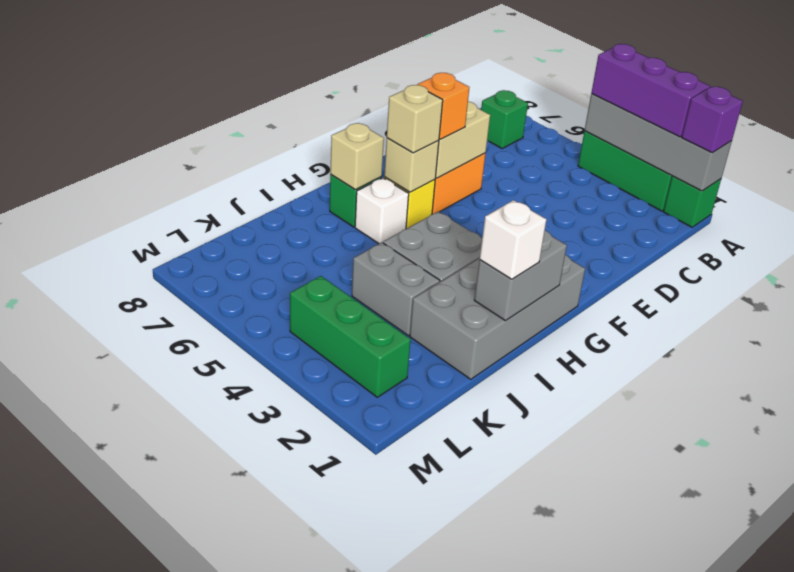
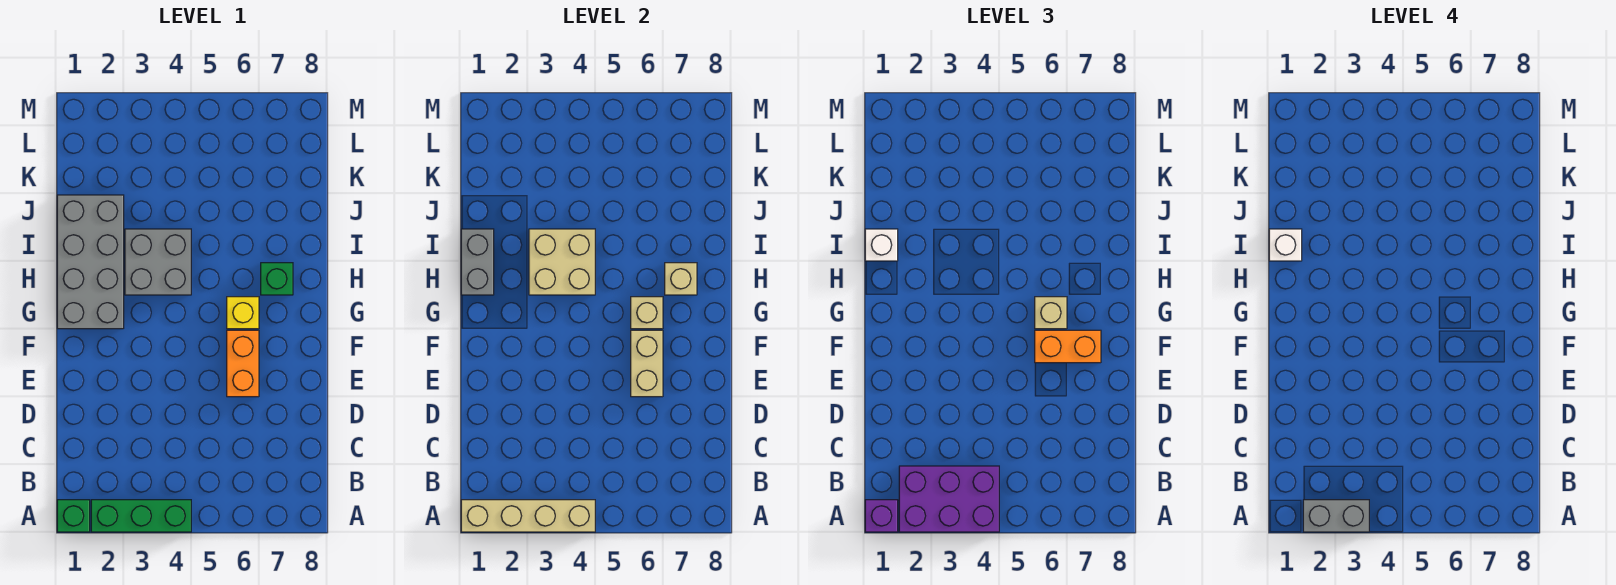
grey 1x4 brick [585,94,732,191] -> tan 1x4 brick [461,500,595,532]
purple 1x3 brick [591,44,710,137] -> purple 2x3 brick [899,466,999,532]
green 1x1 brick [481,90,528,148] -> none
orange 1x1 brick [417,73,469,139] -> orange 1x2 brick [1035,330,1101,363]
none -> tan 2x2 brick [529,229,595,295]
white 1x1 brick [355,178,409,244] -> white 1x1 brick moved to [1269,229,1302,261]
grey 1x2 brick [352,243,440,336] -> grey 1x2 brick moved to [1303,500,1369,532]
green 1x3 brick [290,276,411,397] -> none

